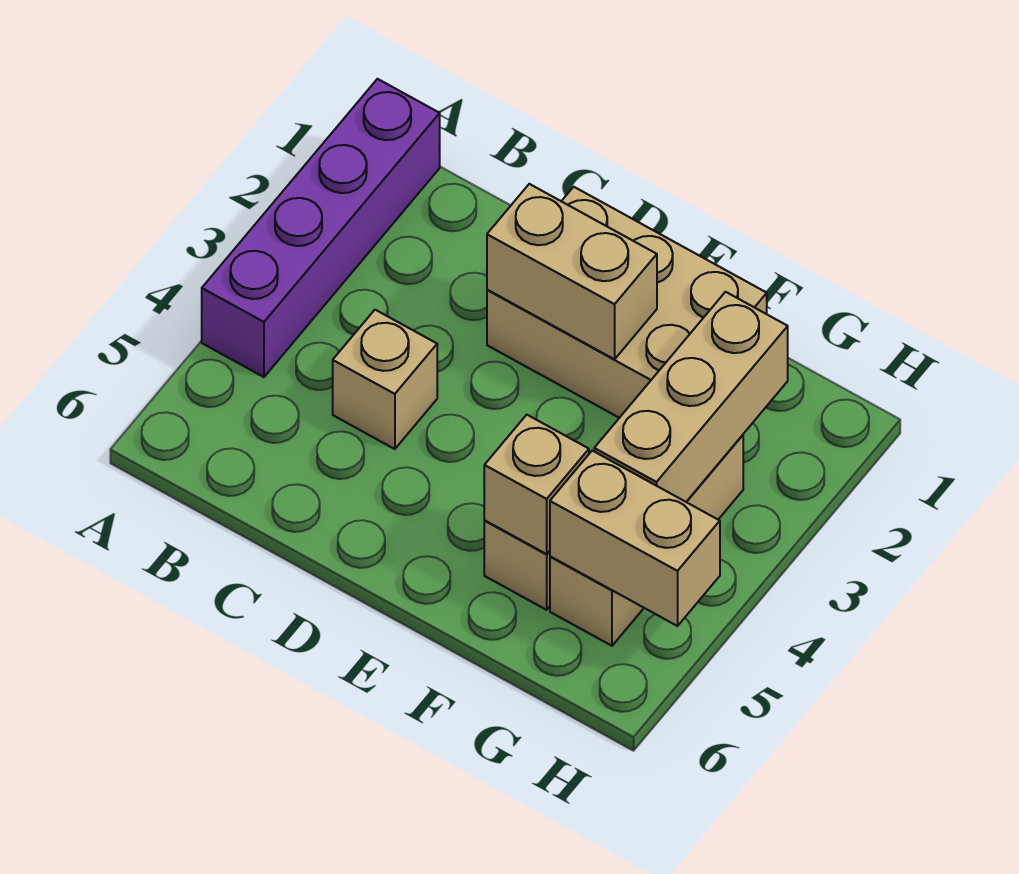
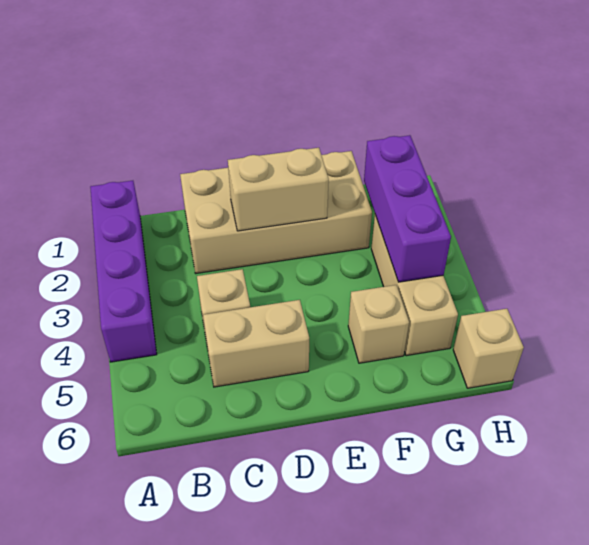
tan 2x3 brick [487,187,767,418] -> tan 2x4 brick [180,151,372,273]
tan 1x1 brick [484,415,589,554] -> tan 1x1 brick moved to [453,309,524,388]
tan 1x3 brick [594,292,788,502] -> purple 1x3 brick [364,135,451,282]
tan 1x2 brick [550,451,720,626] -> tan 1x2 brick moved to [203,300,309,387]

